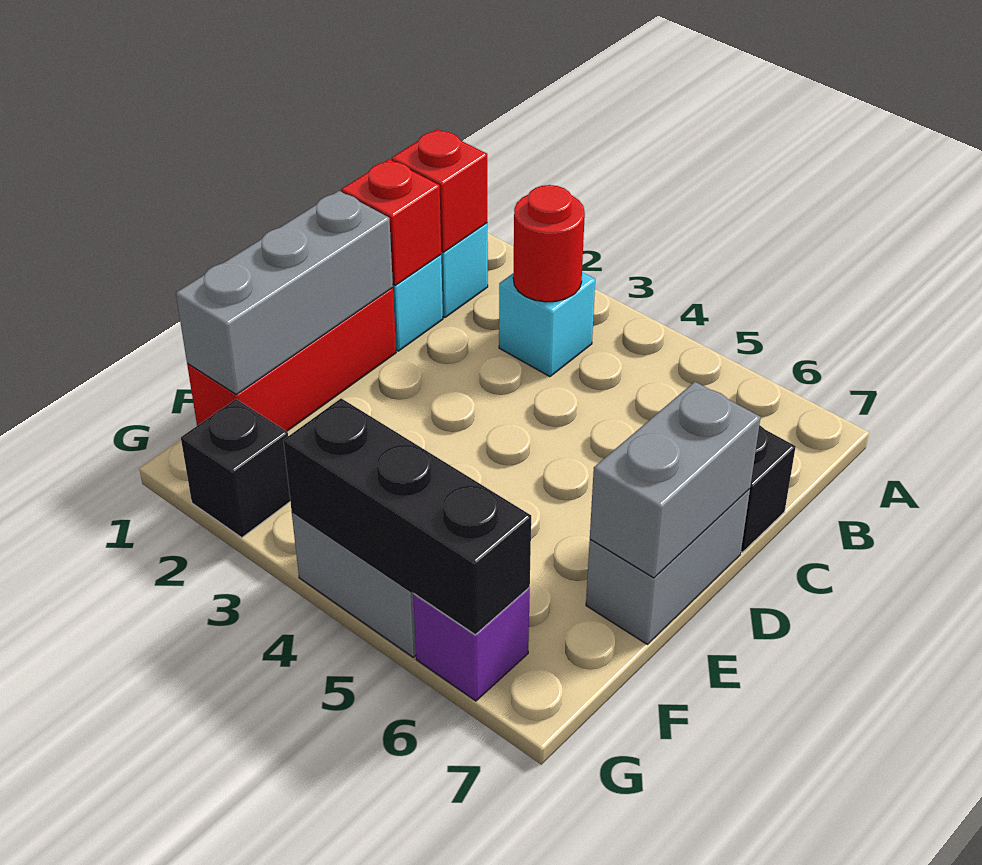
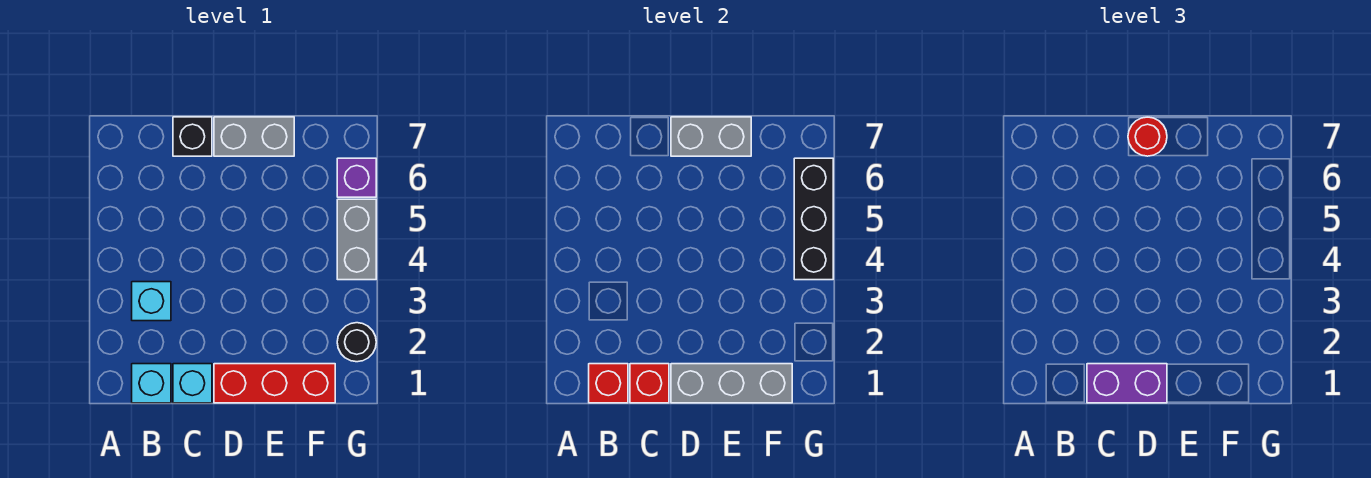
red 1x1 round brick [513,185,585,302] -> red 1x1 round brick moved to [1128,117,1167,156]
none -> purple 1x2 brick [1087,364,1167,403]
black 1x1 brick [181,399,290,538] -> black 1x1 round brick [337,323,376,362]

